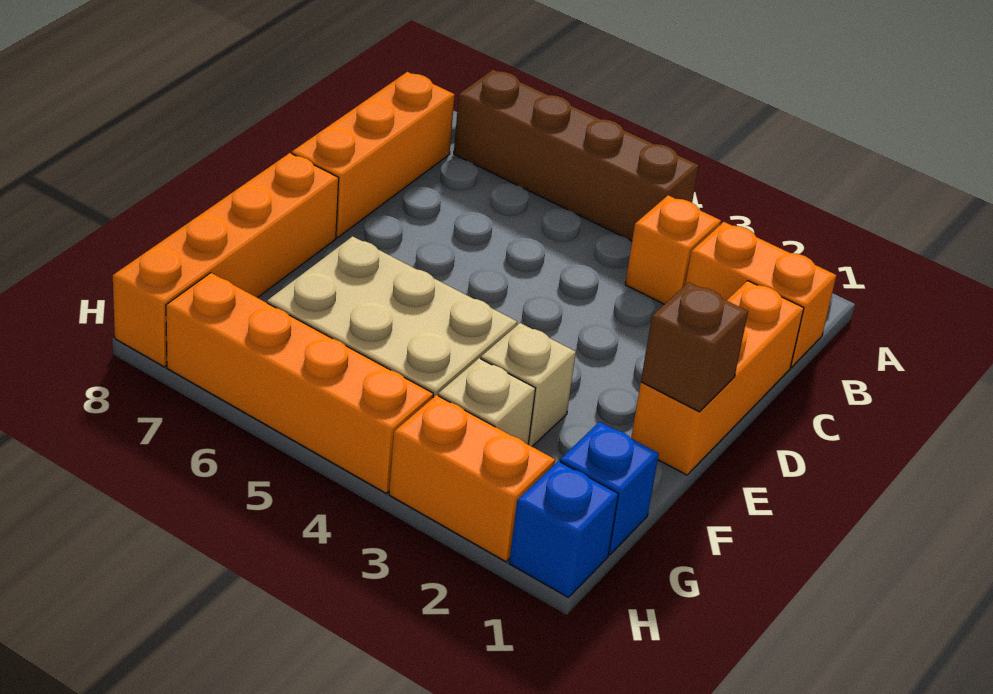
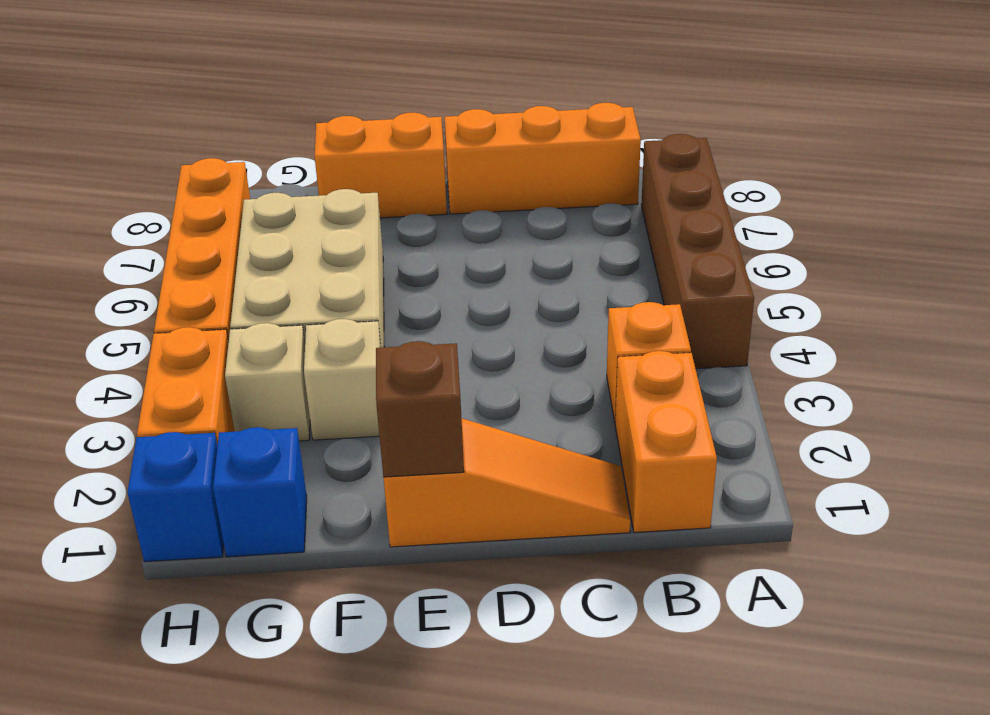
orange 1x3 brick [631,281,804,475] -> orange 1x3 slope [383,419,630,547]
orange 1x4 brick [113,153,339,367] -> orange 1x2 brick [315,112,447,218]

